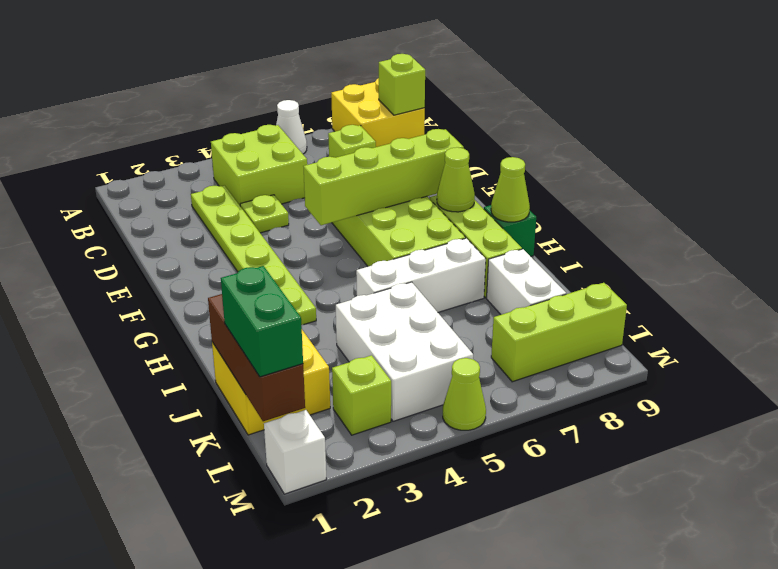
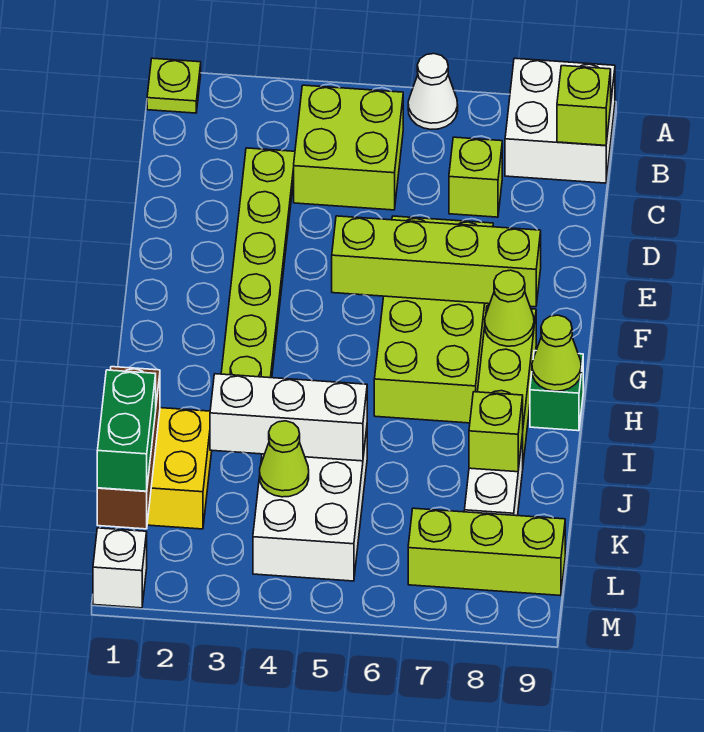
yellow 2x2 brick [331,78,425,147] -> white 2x2 brick [505,58,615,183]
lime 1x1 plate [240,195,289,233] -> lime 1x1 plate moved to [147,58,201,113]
white 1x3 brick [356,238,486,312] -> white 1x3 brick moved to [210,374,367,461]
lime 1x1 brick [332,355,391,435] -> lime 1x1 brick moved to [469,392,523,472]
lime 1x1 cone [443,358,486,430] -> lime 1x1 cone moved to [260,421,309,497]

